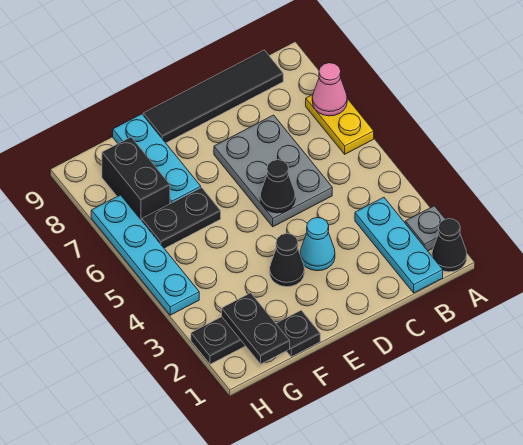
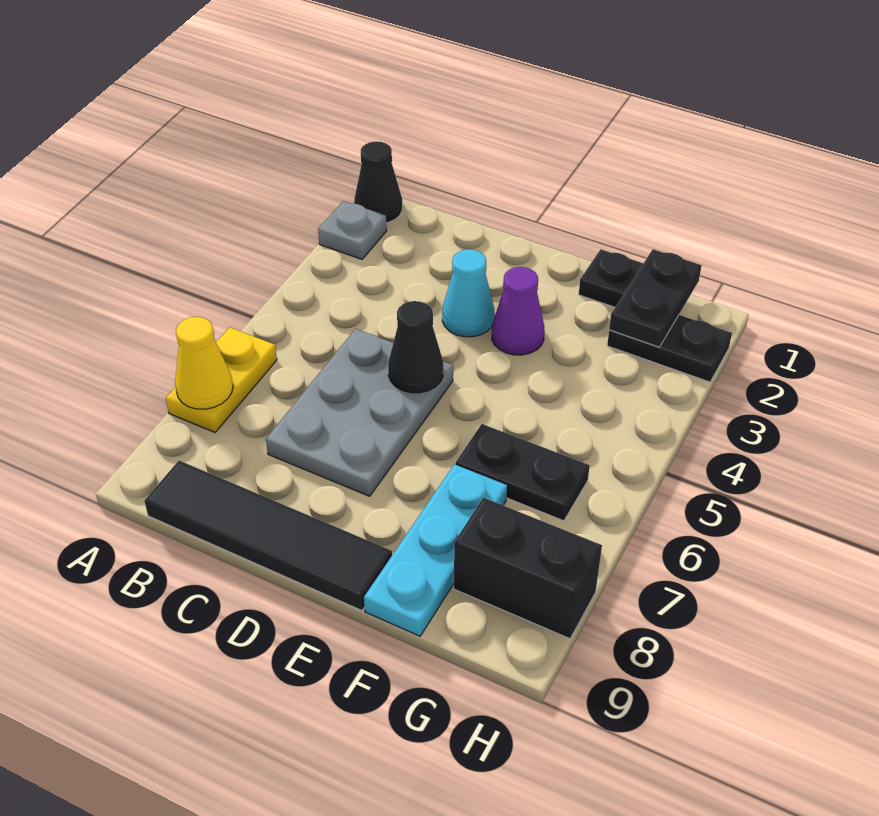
pink 1x1 cone [312,63,347,116] -> yellow 1x1 cone [175,317,233,409]
cyan 1x3 plate [355,197,443,293] -> none
black 1x1 cone [270,234,304,287] -> purple 1x1 cone [492,267,545,355]
black 1x2 brick [102,137,170,221] -> black 1x2 brick turned to [454,498,602,639]
cyan 1x4 plate [91,195,199,315] -> none

